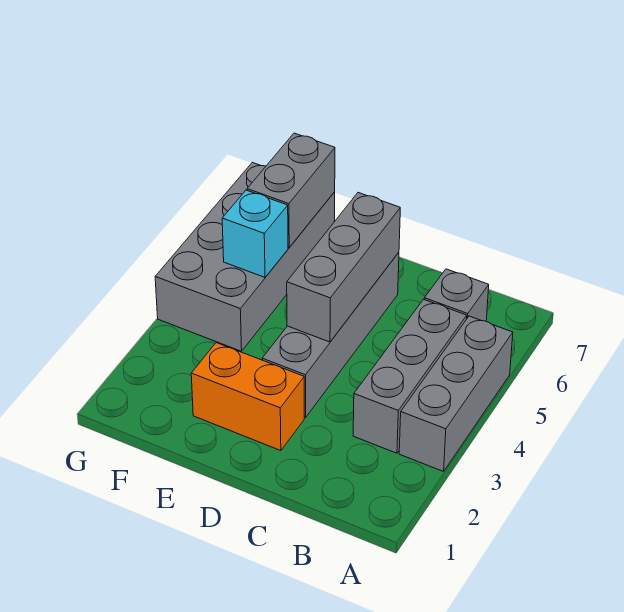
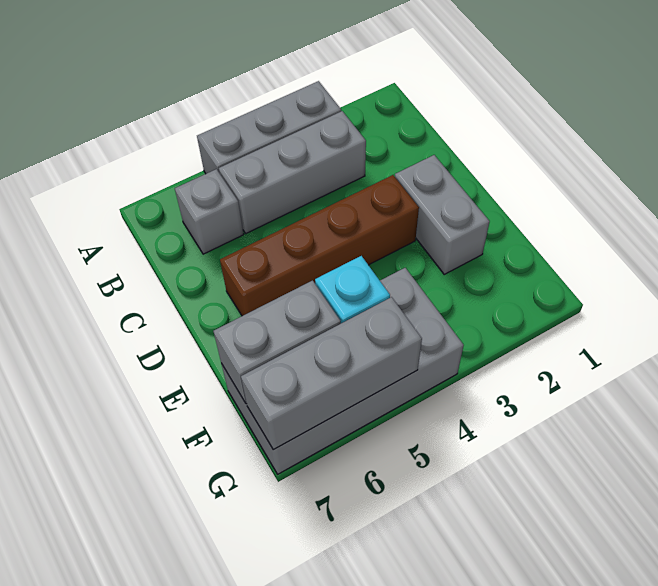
orange 1x2 brick [191,343,304,451] -> grey 1x2 brick [395,155,490,274]
grey 1x4 brick [262,252,399,418] -> brown 1x4 brick [220,175,419,316]
grey 1x3 brick [287,193,400,342] -> grey 1x3 brick moved to [241,297,422,450]

